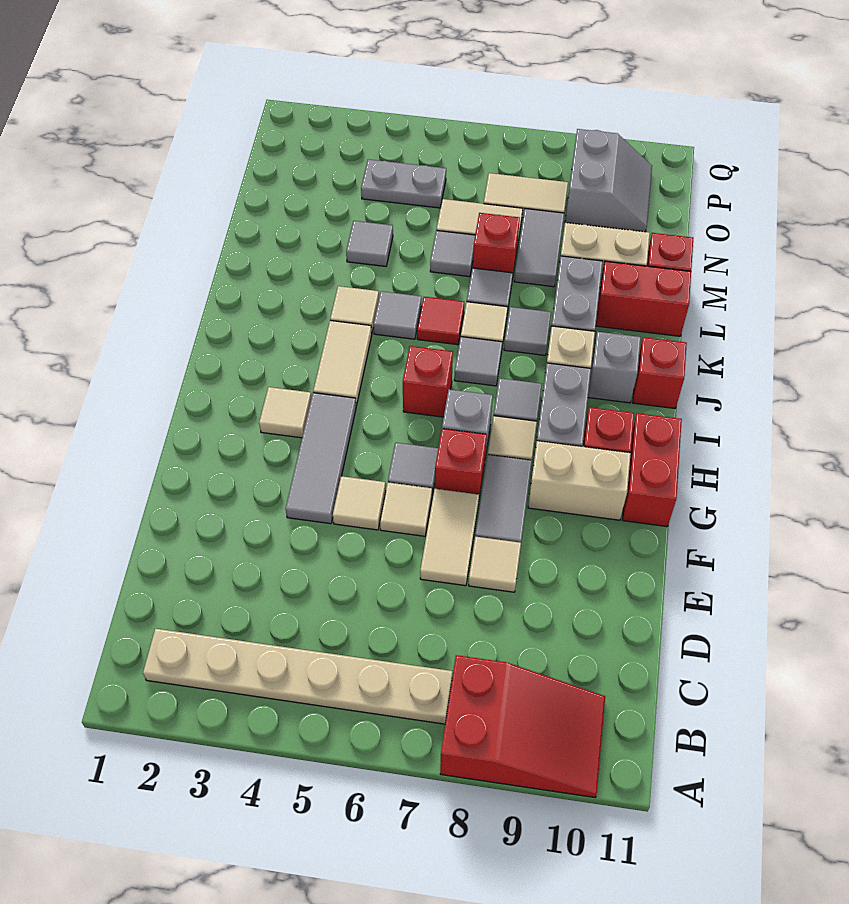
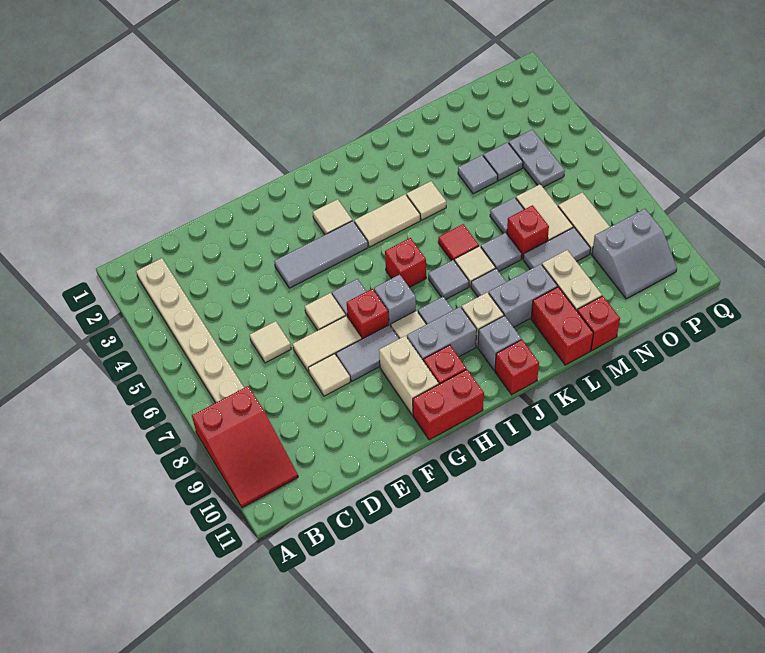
tan 1x1 tile [333,476,386,530] -> tan 1x1 tile moved to [250,321,291,363]
grey 1x1 tile [374,291,421,339] -> grey 1x1 tile moved to [483,142,523,181]

